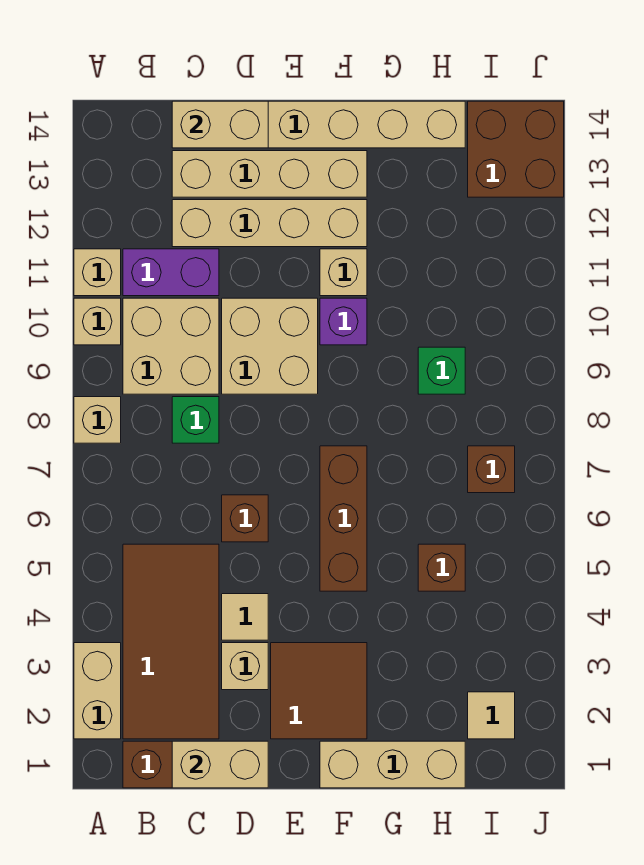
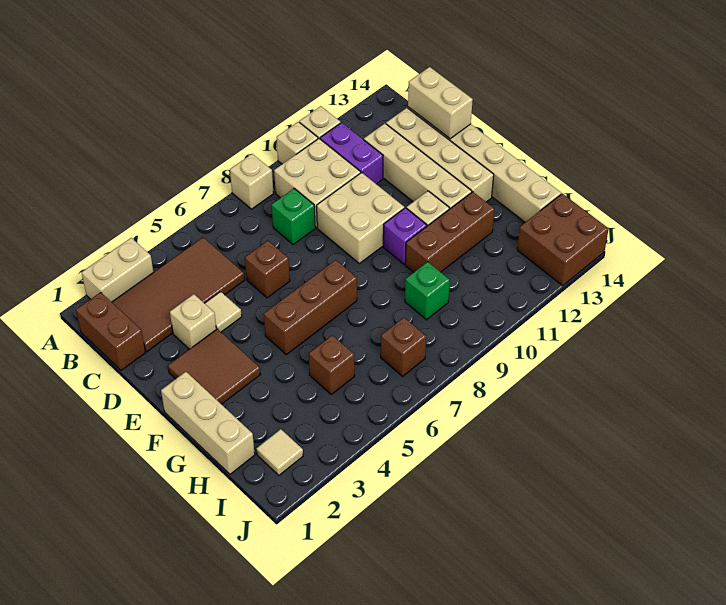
tan 1x2 brick [172,741,268,788] -> none
none -> brown 1x3 brick [405,192,494,272]

